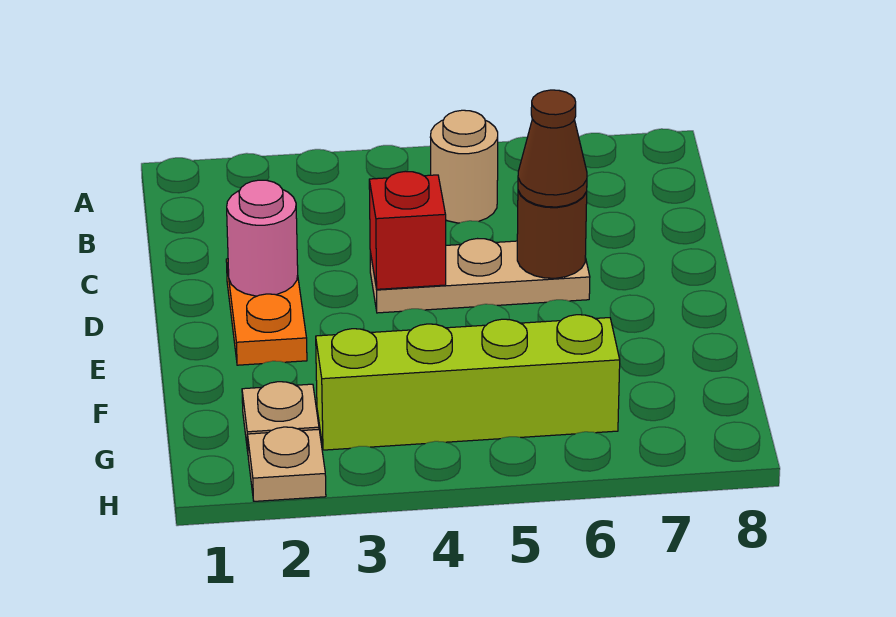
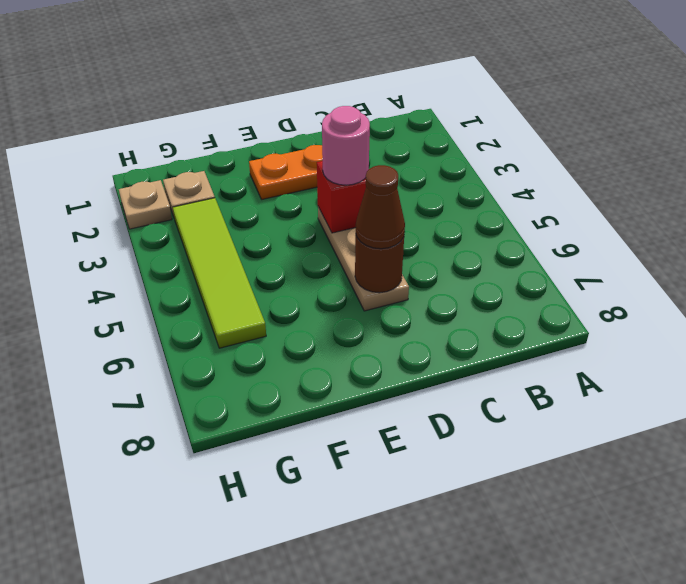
tan 1x1 round brick [430,110,498,223] -> none
pink 1x1 round brick [227,180,298,296] -> pink 1x1 round brick moved to [322,106,370,185]
lime 1x4 brick [316,315,620,450] -> lime 1x4 tile [173,198,266,348]

